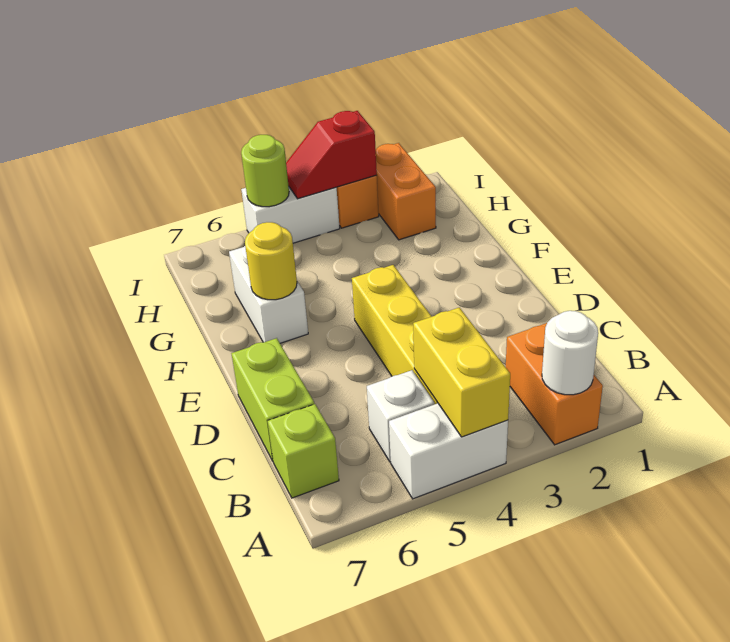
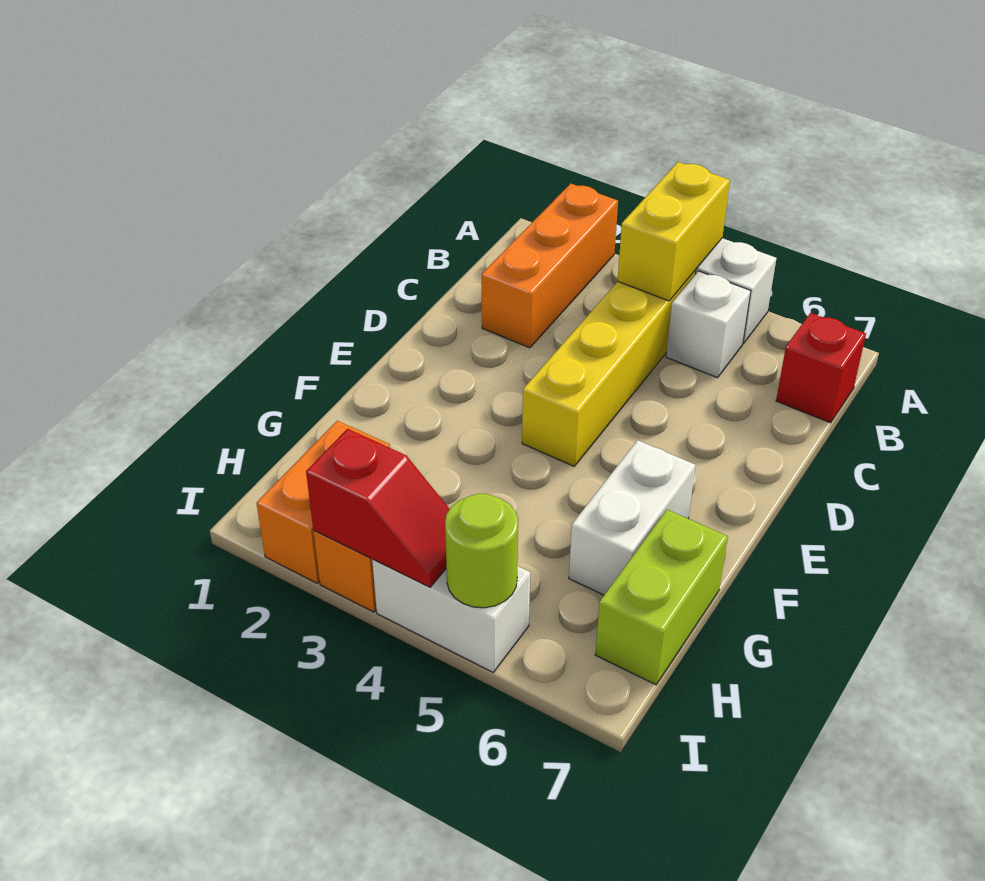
orange 1x2 brick [506,323,603,445] -> orange 1x3 brick [482,184,618,348]
white 1x1 round brick [542,311,598,395] -> none
lime 1x1 brick [268,404,339,498] -> red 1x1 brick [776,313,866,423]
lime 1x2 brick [231,338,314,461] -> lime 1x2 brick moved to [595,510,728,685]
yellow 1x1 round brick [245,222,297,300] -> none

